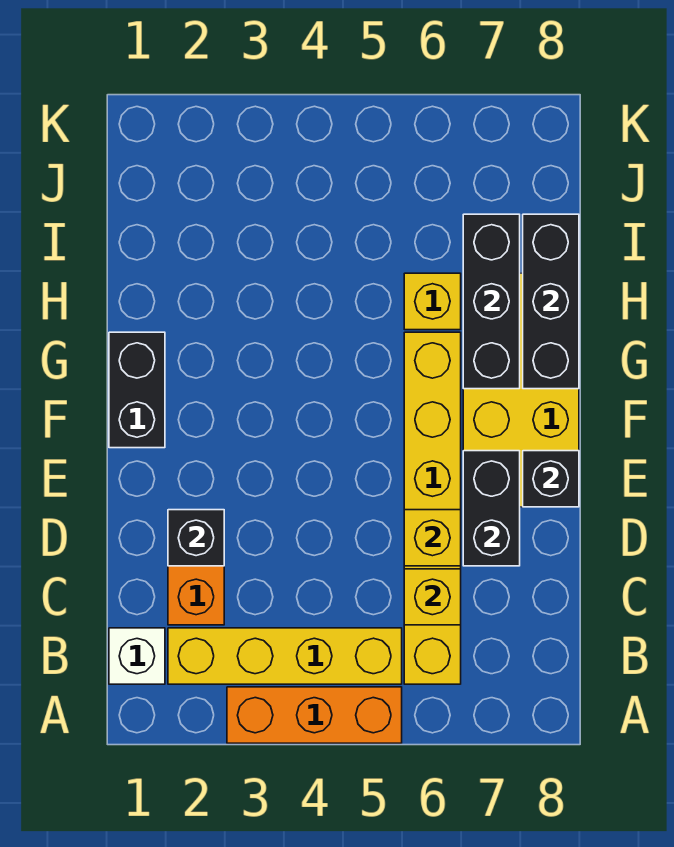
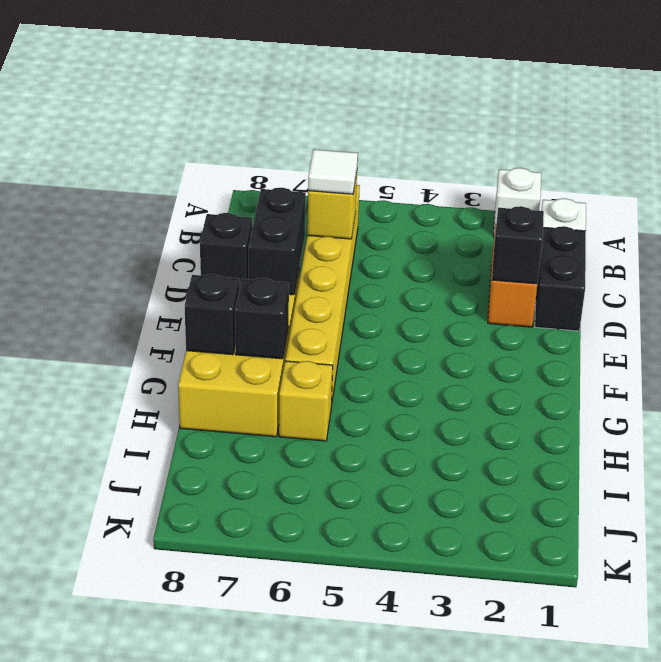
none -> white 1x1 brick [493,168,541,237]
orange 1x3 brick [227,687,402,743] -> none
yellow 1x4 brick [168,628,402,684] -> none
none -> white 1x1 tile [308,149,358,194]
yellow 1x1 brick [404,510,461,566] -> none
black 1x2 brick [109,332,165,448] -> black 1x2 brick moved to [535,226,586,331]
black 1x3 brick [463,214,520,389] -> black 1x1 brick [235,278,289,359]
black 1x3 brick [523,214,579,389] -> black 1x1 brick [185,274,239,355]

